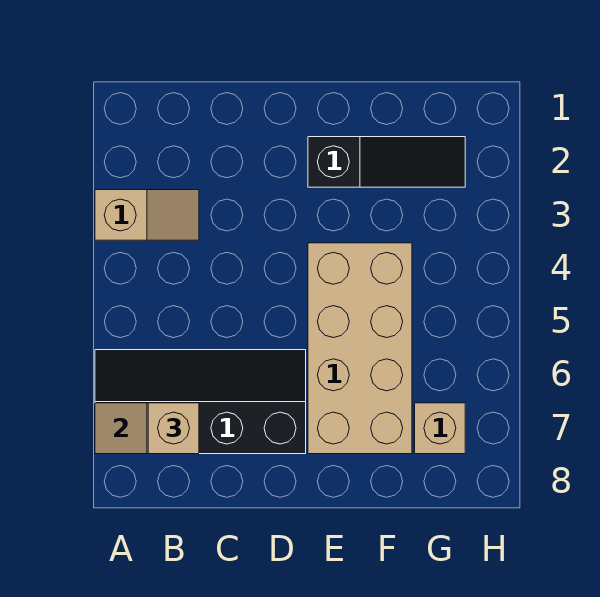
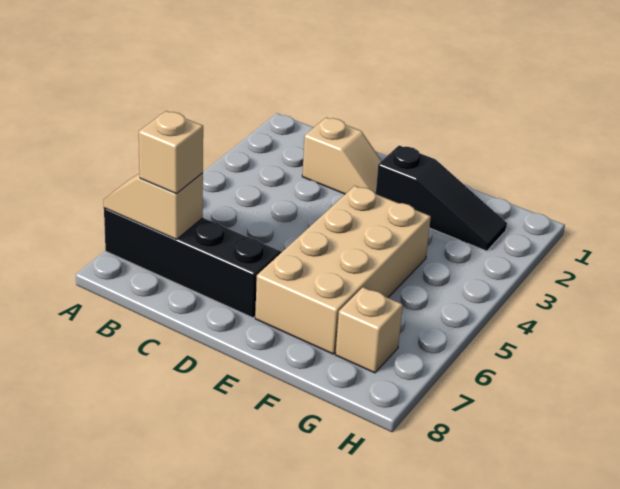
tan 1x2 slope [95,190,199,240] -> tan 1x2 slope moved to [302,118,382,194]

